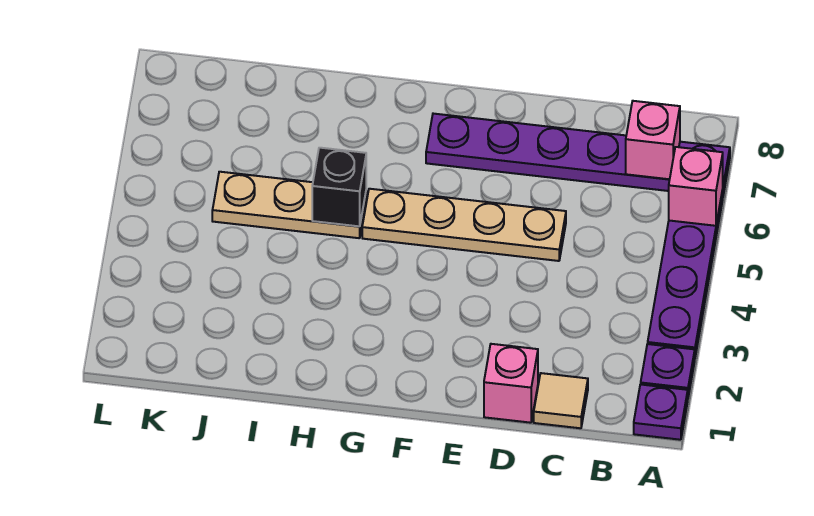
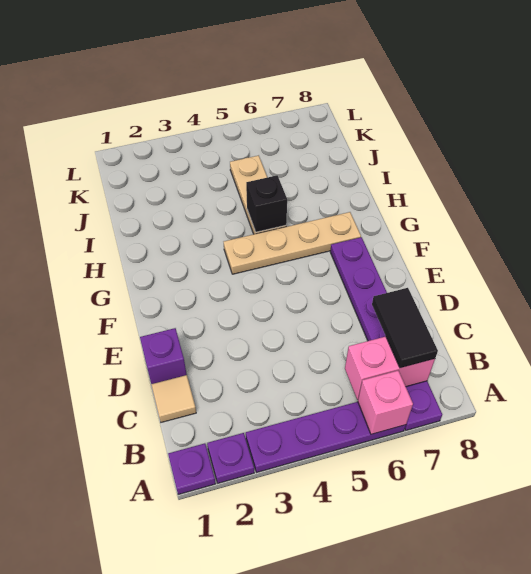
pink 1x1 brick [626,101,680,179] -> pink 1x2 brick [345,337,435,400]
none -> black 1x2 tile [372,288,438,368]
pink 1x1 brick [484,344,538,423] -> purple 1x1 brick [140,328,187,384]
tan 1x4 plate [362,189,566,261] -> tan 1x4 plate turned to [224,212,361,274]

